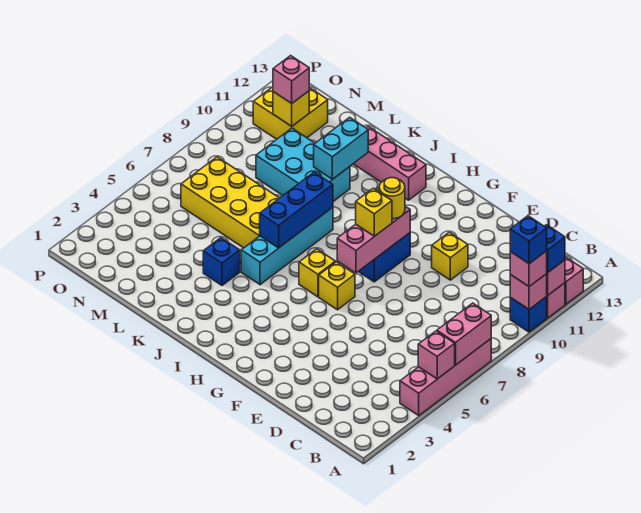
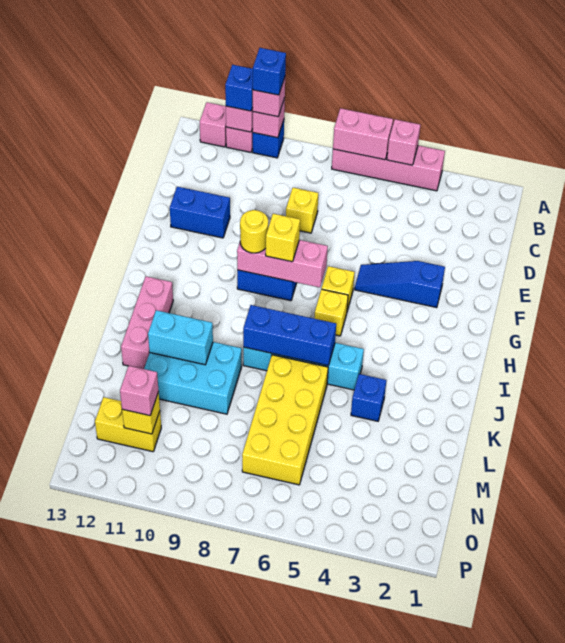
yellow 1x1 brick [432,232,468,280] -> yellow 1x1 brick moved to [286,188,318,233]
none -> blue 1x2 brick [170,187,230,238]
none -> blue 1x3 slope [355,261,445,308]
cyan 2x3 brick [256,128,350,202] -> cyan 2x3 brick turned to [144,342,242,414]
yellow 2x2 brick [253,87,328,139] -> yellow 1x2 brick [95,397,161,452]

